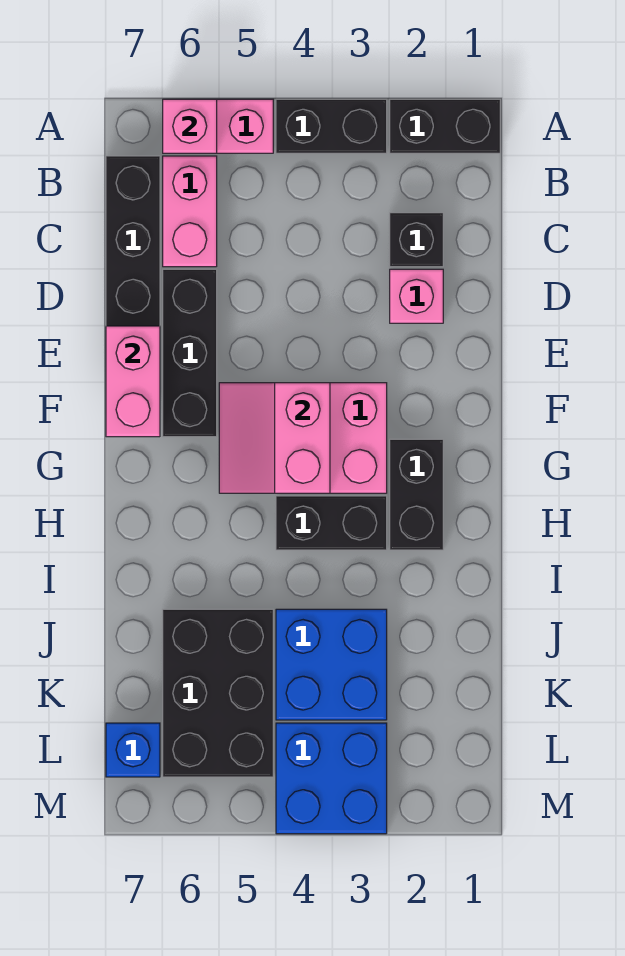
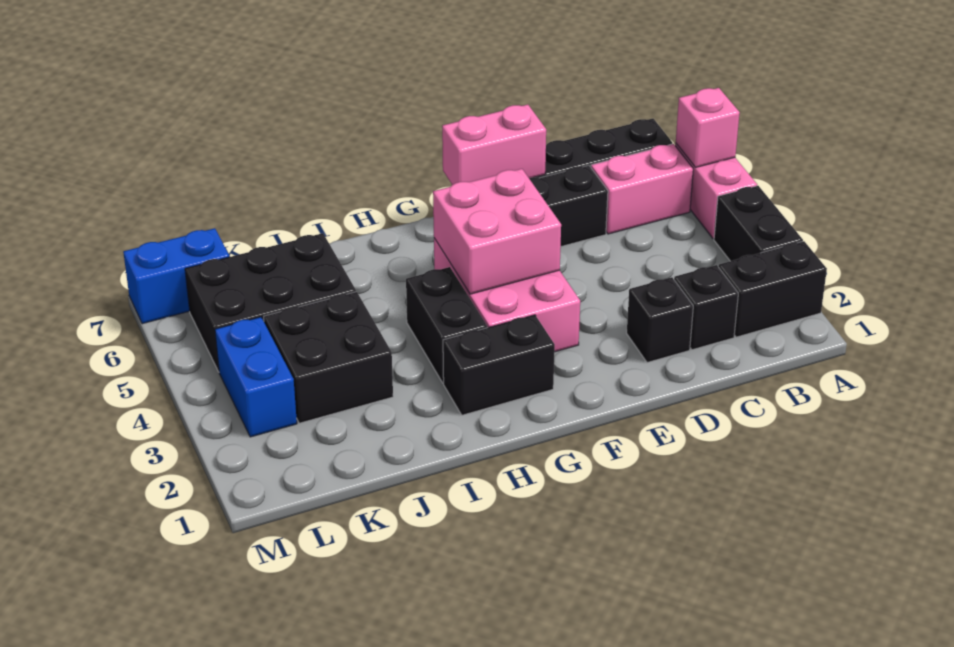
black 1x2 brick [390,99,500,153] -> black 1x2 brick turned to [719,241,827,337]
pink 1x1 brick [390,269,443,323] -> black 1x1 brick [627,277,693,363]
pink 2x2 slope [219,383,330,493] -> pink 2x2 brick [433,169,561,294]
blue 2x2 brick [276,609,387,720] -> black 2x2 brick [264,292,393,423]
blue 2x2 brick [276,723,387,834] -> blue 1x2 brick [215,317,297,437]
blue 1x1 brick [106,723,160,777] -> blue 1x2 brick [123,228,229,324]

